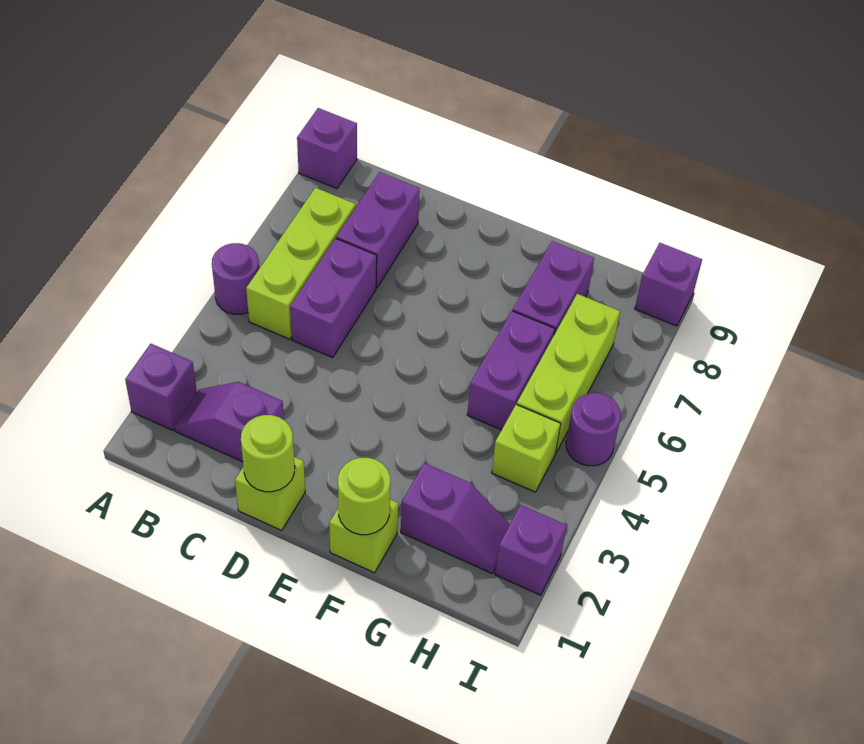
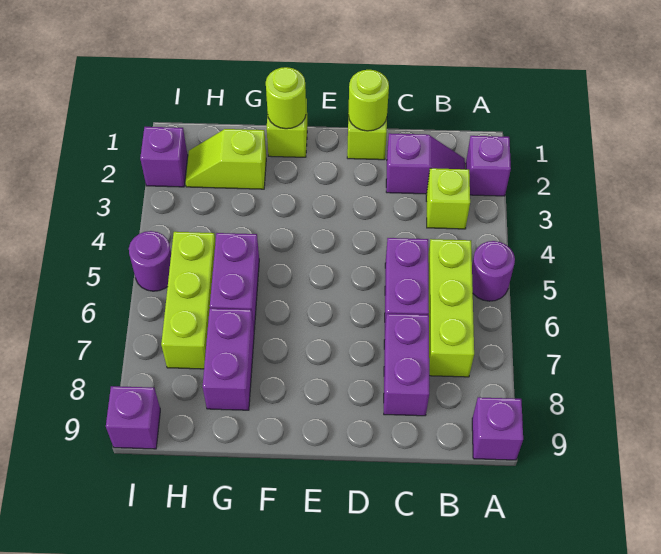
purple 1x2 slope [401,463,510,574] -> lime 1x2 slope [185,129,266,189]
lime 1x1 brick [492,404,561,492] -> lime 1x1 brick moved to [426,168,470,229]

